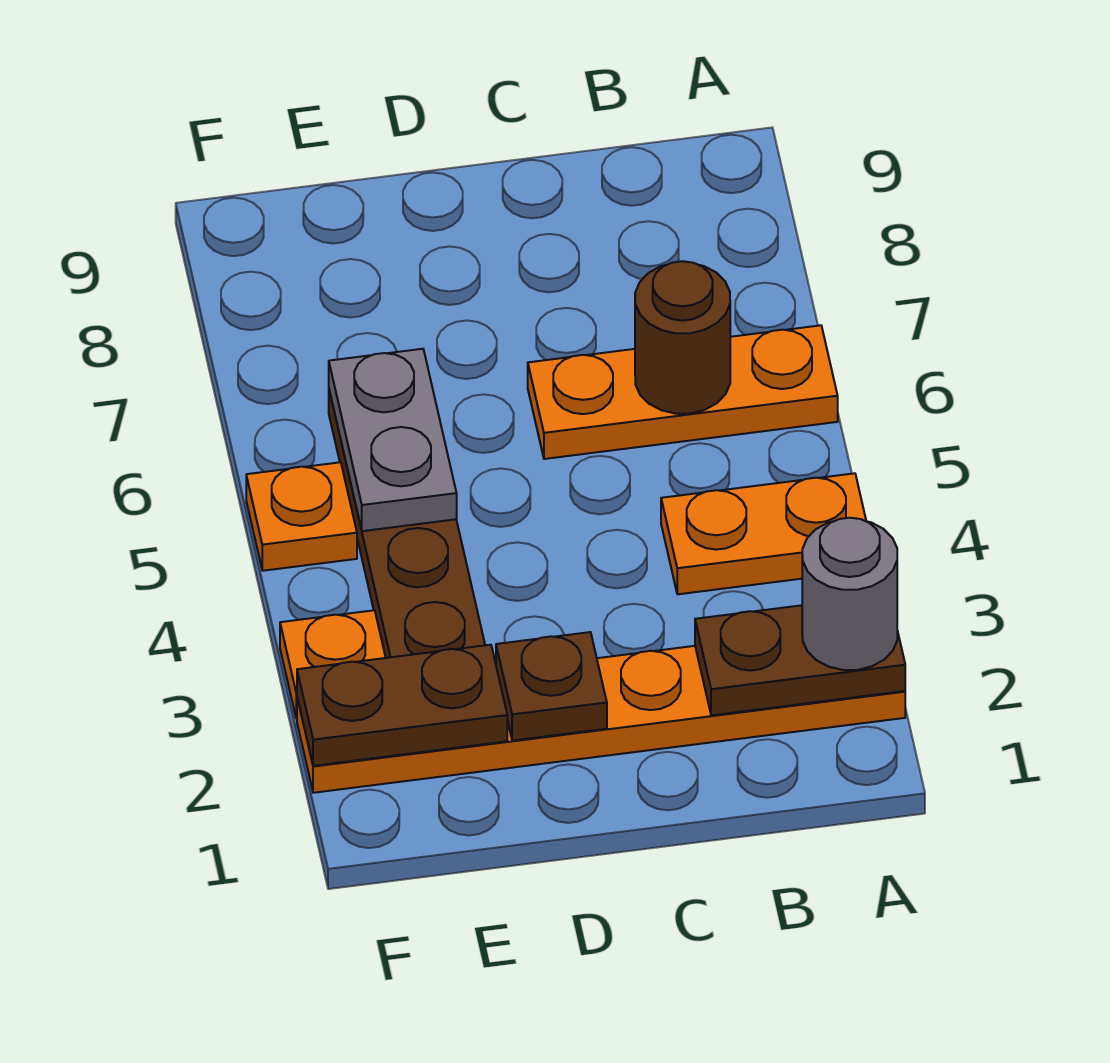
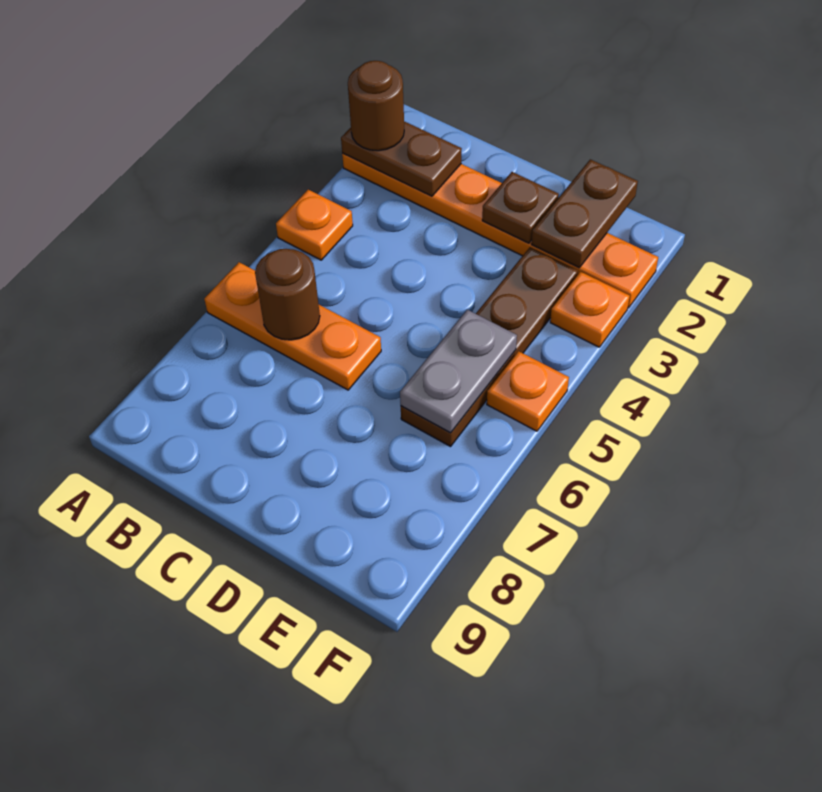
grey 1x1 round brick [802,518,897,670] -> brown 1x1 round brick [348,61,404,151]
orange 1x2 plate [661,473,866,594] -> orange 1x1 plate [276,190,353,260]
brown 1x2 plate [297,645,507,766] -> brown 1x2 plate turned to [531,159,638,268]

